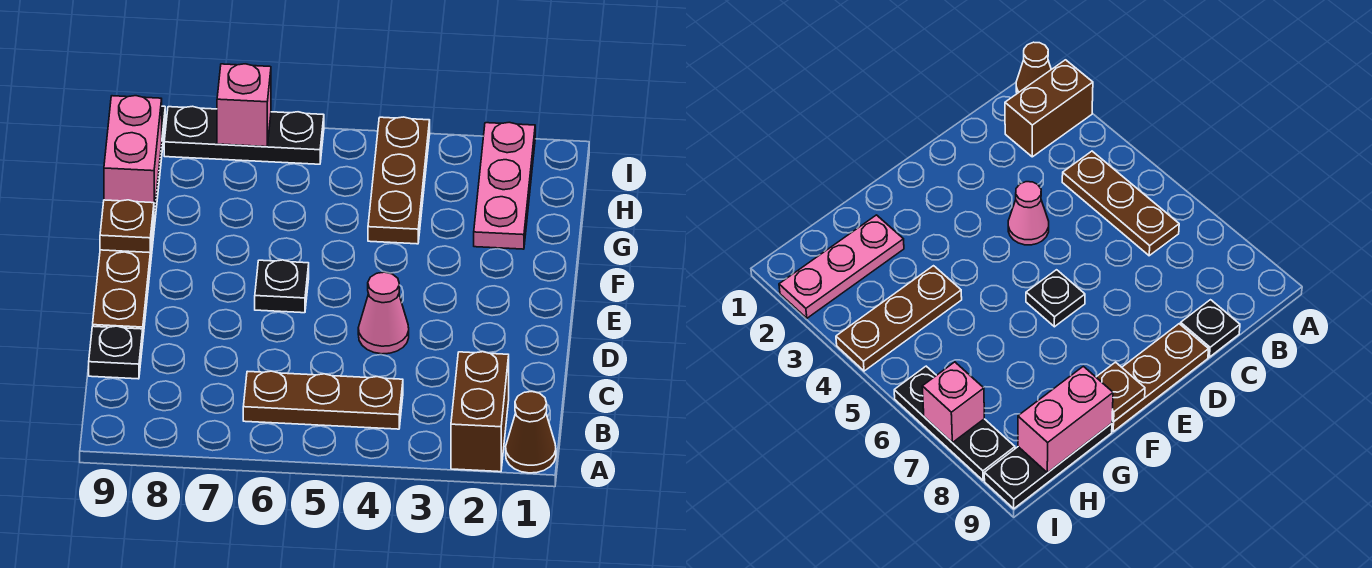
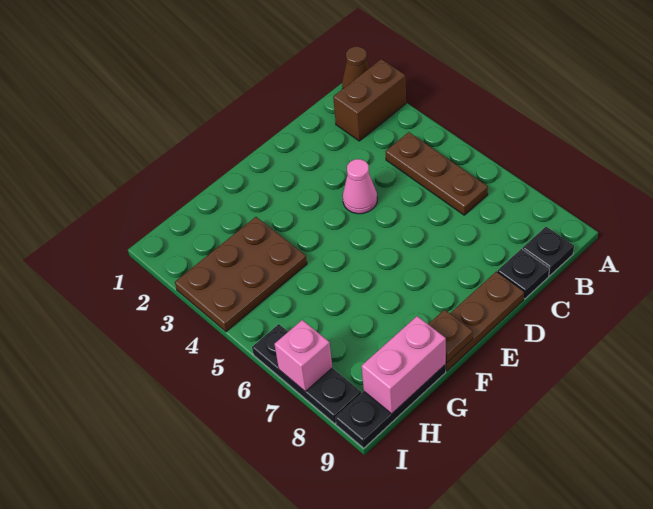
black 1x1 plate [255,260,309,313] -> black 1x1 plate moved to [523,227,574,276]
pink 1x3 plate [474,122,535,249] -> none
brown 1x3 plate [368,117,430,244] -> brown 2x3 plate [175,217,307,332]

